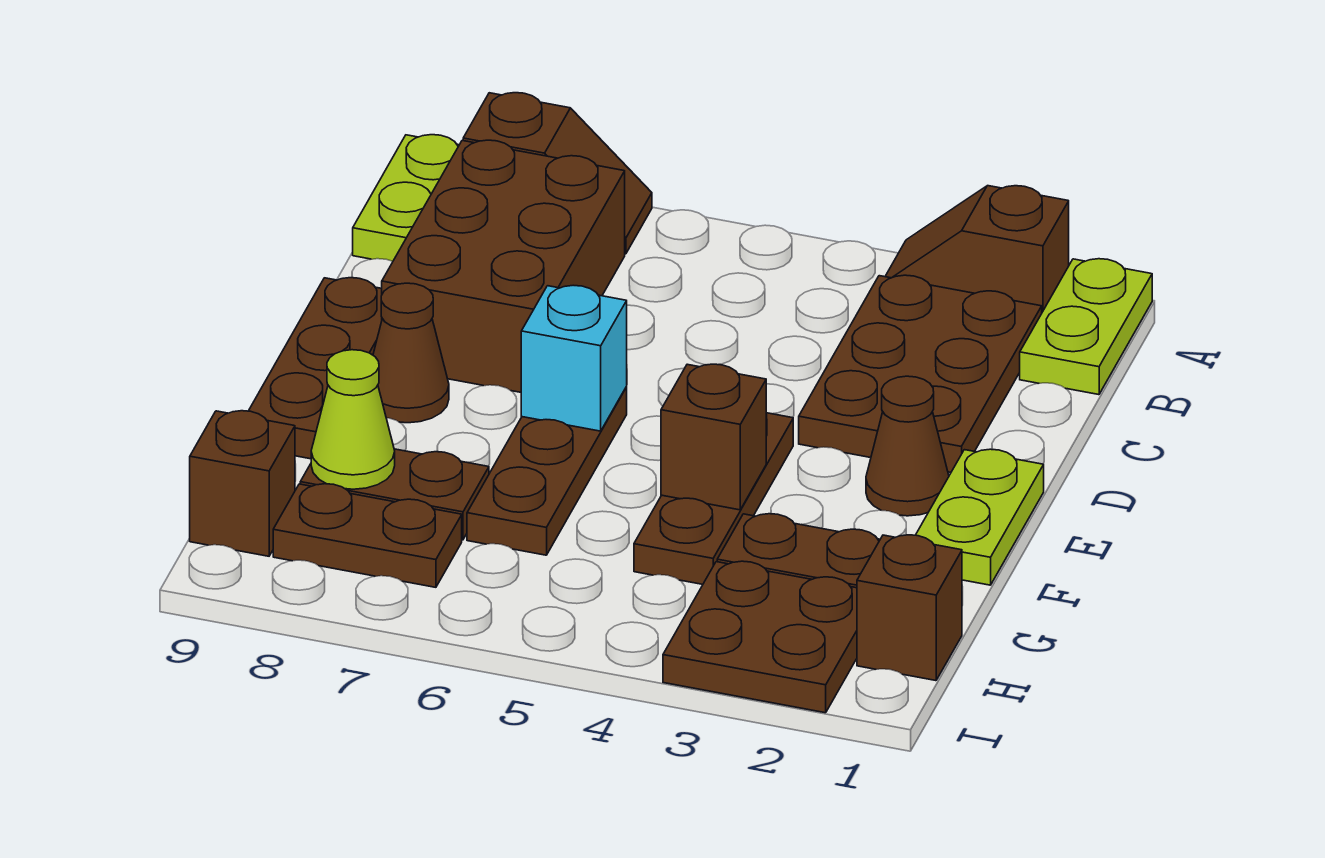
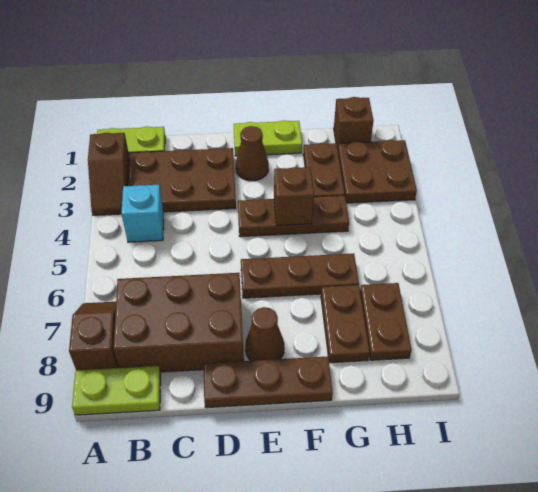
cyan 1x1 brick [521,285,627,431] -> cyan 1x1 brick moved to [121,185,164,242]
lime 1x1 cone [311,350,395,489] -> none
brown 1x1 brick [190,411,295,556] -> none

